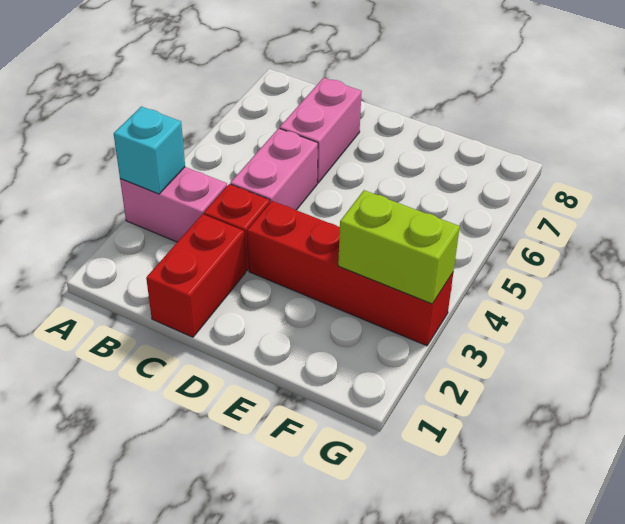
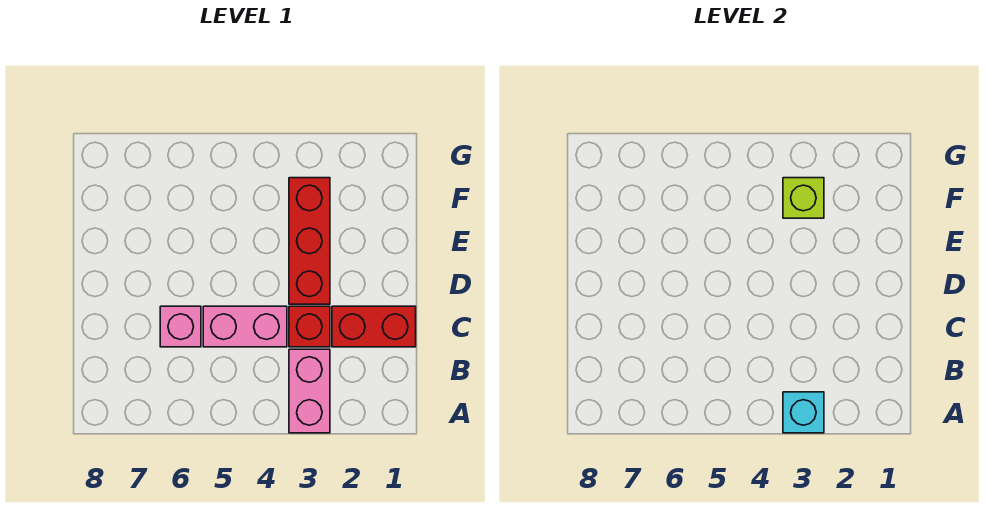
pink 1x2 brick [280,78,362,183] -> pink 1x1 brick [160,306,201,347]
red 1x4 brick [247,201,453,346] -> red 1x3 brick [289,178,330,304]
lime 1x2 brick [338,190,460,304] -> lime 1x1 brick [783,178,824,218]

